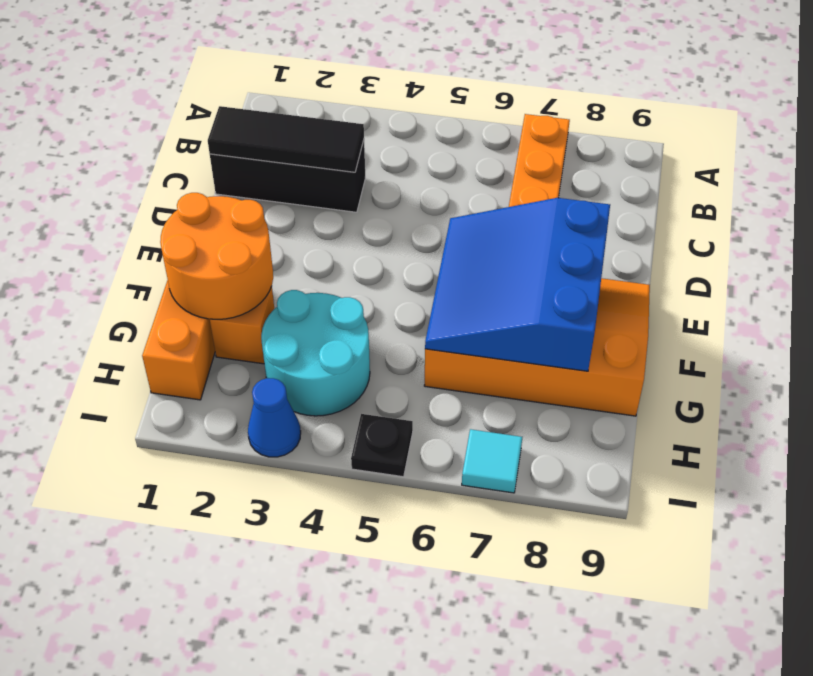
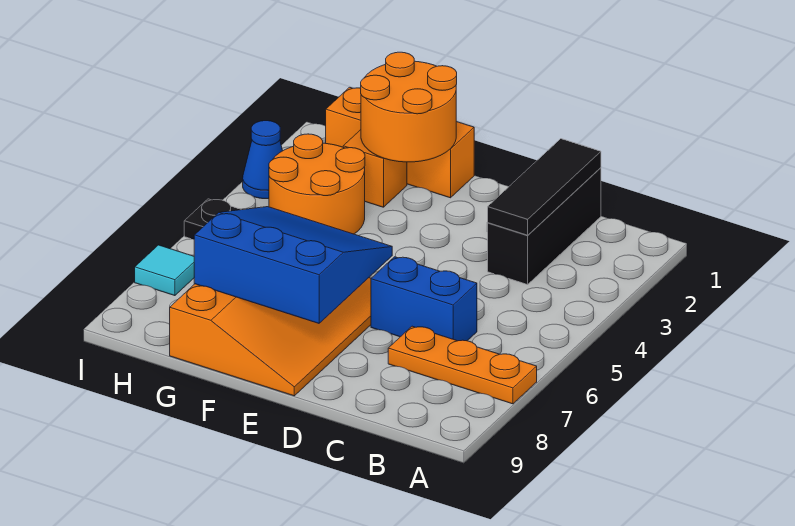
none -> blue 1x2 brick [371,257,477,341]
cyan 2x2 round brick [261,290,370,416] -> orange 2x2 round brick [269,134,365,234]

